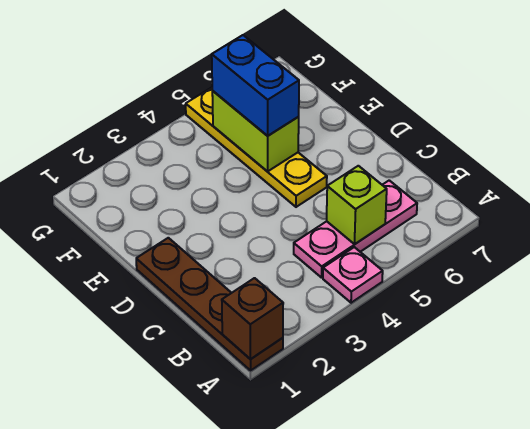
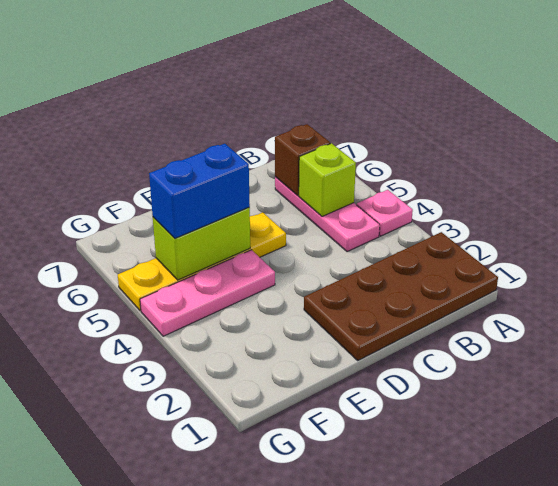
brown 1x4 plate [136,238,283,370] -> brown 2x4 plate [304,232,498,360]
brown 1x1 brick [222,278,283,359] -> brown 1x1 brick moved to [275,124,330,196]
none -> pink 1x3 plate [140,250,275,336]

